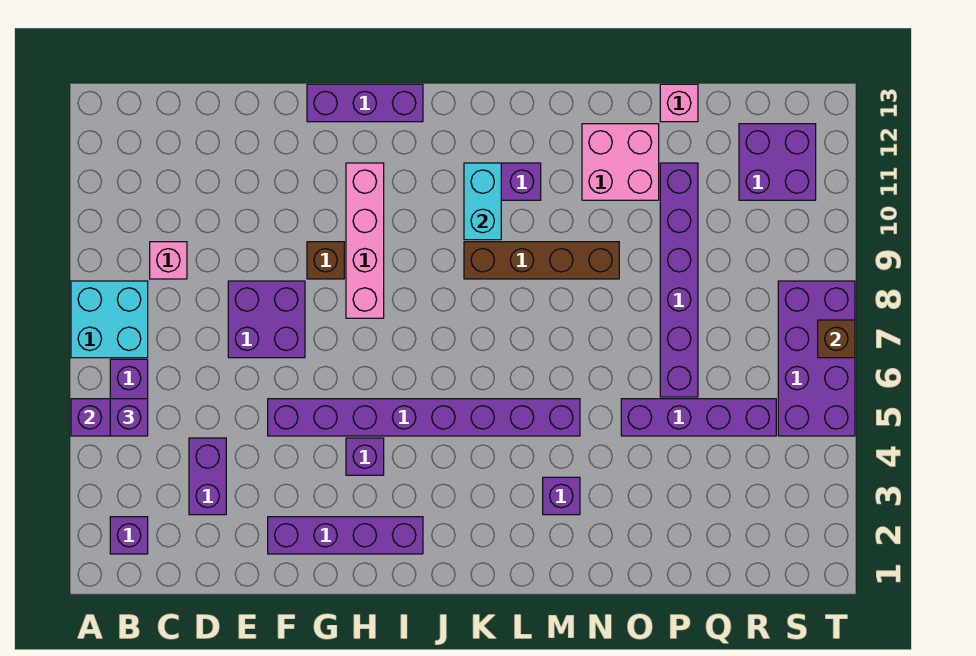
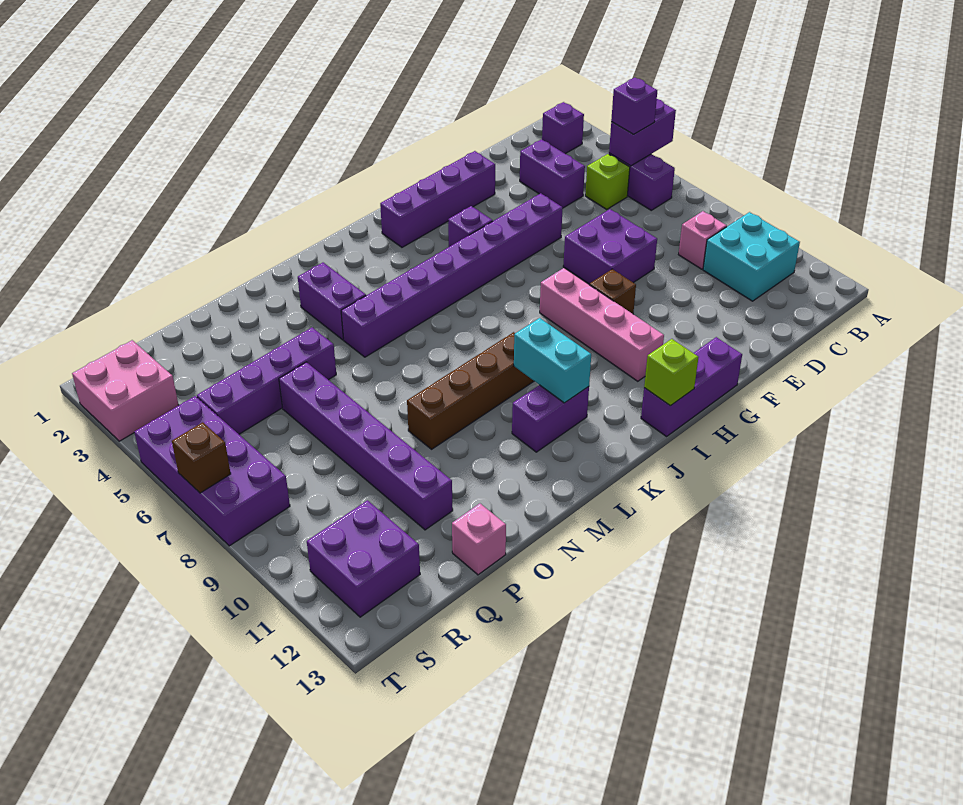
cyan 2x2 brick [71,281,148,358] -> cyan 2x2 brick moved to [703,212,800,301]
none -> lime 1x1 brick [585,154,630,209]
none -> lime 1x1 brick [644,339,699,406]
purple 1x1 brick [543,477,580,515] -> purple 1x2 brick [298,263,366,340]
pink 2x2 brick [582,124,659,200] -> pink 2x2 brick moved to [72,340,179,441]

